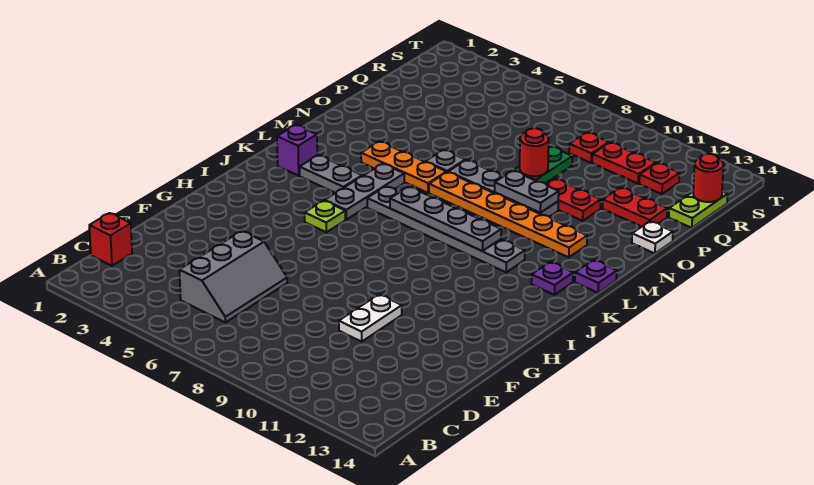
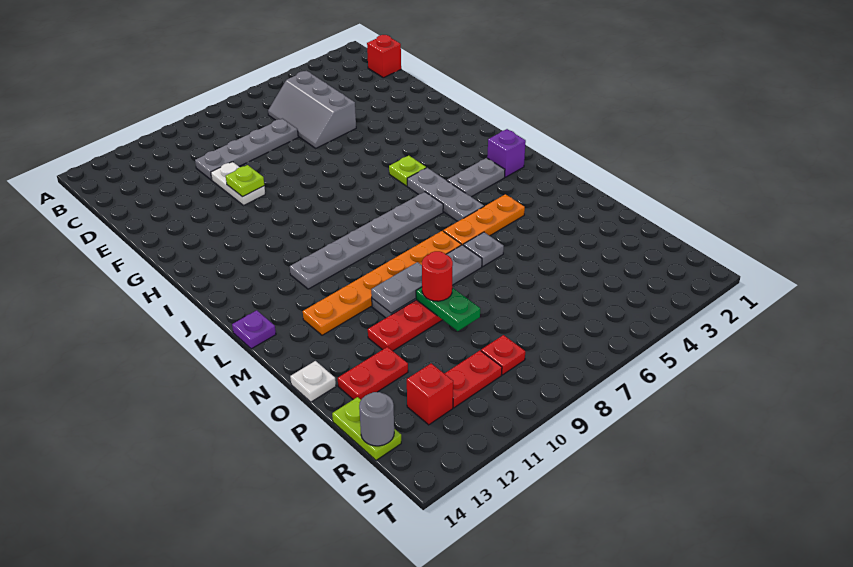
none -> lime 1x1 plate [226,165,264,197]
grey 1x4 plate [390,187,501,251] -> grey 1x4 plate moved to [195,118,298,180]
purple 1x1 plate [531,262,573,295] -> none
red 1x1 plate [639,163,680,194] -> red 1x1 brick [407,364,453,425]
red 1x1 round brick [693,154,723,202] -> grey 1x1 round brick [359,392,394,446]

